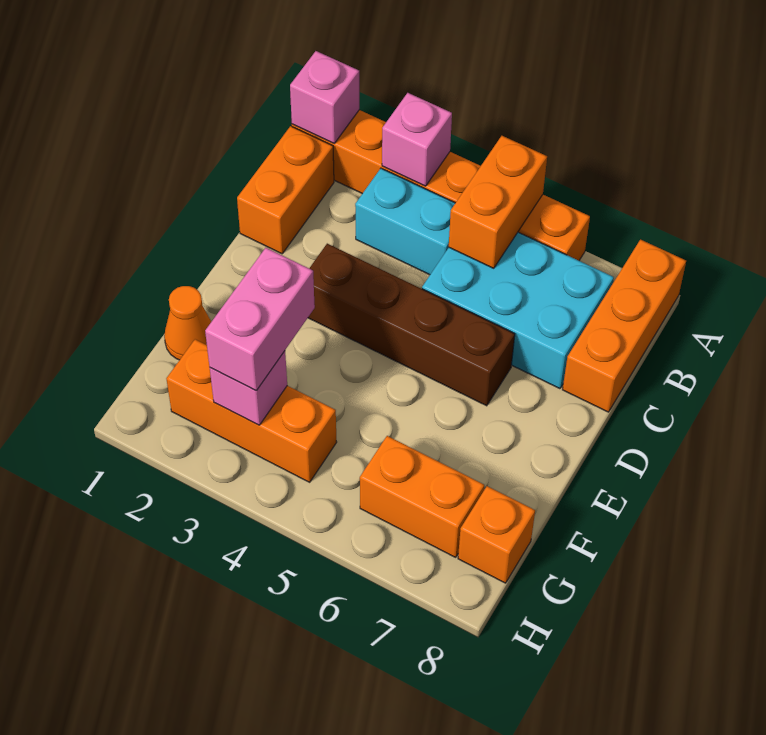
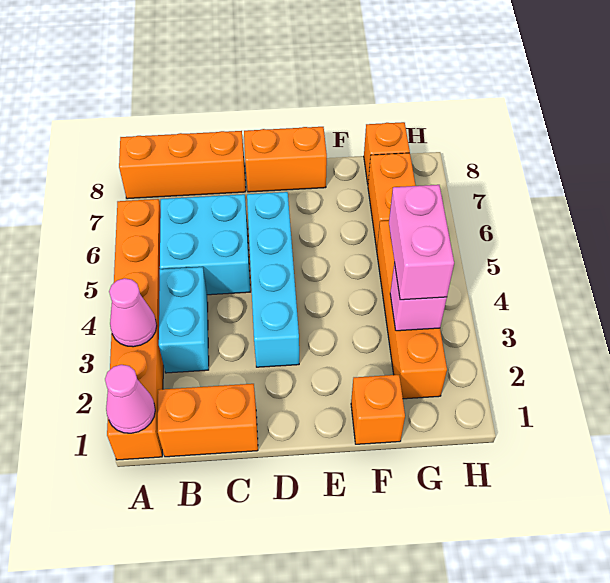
pink 1x1 brick [290,51,359,143] -> pink 1x1 cone [105,365,155,433]
pink 1x1 brick [382,93,452,186] -> pink 1x1 cone [109,278,157,347]
orange 1x2 brick [449,136,547,268] -> orange 1x2 brick moved to [244,127,327,192]
cyan 2x3 brick [422,232,614,389] -> cyan 2x2 brick [160,194,250,295]
brown 1x4 brick [308,244,515,406] -> cyan 1x4 brick [247,192,299,367]
orange 1x1 cone [164,286,211,360] -> orange 1x1 brick [351,375,405,444]
pink 1x2 brick [205,248,315,391] -> pink 1x2 brick turned to [389,185,454,300]
orange 1x3 brick [166,339,337,482] -> orange 1x4 brick [377,221,447,399]

